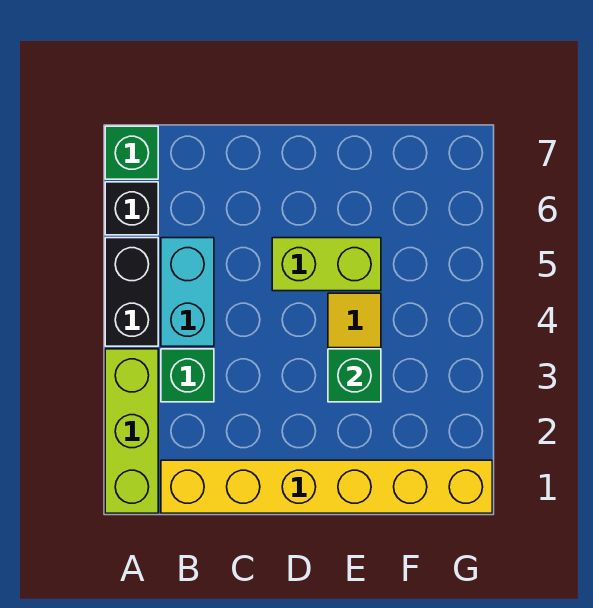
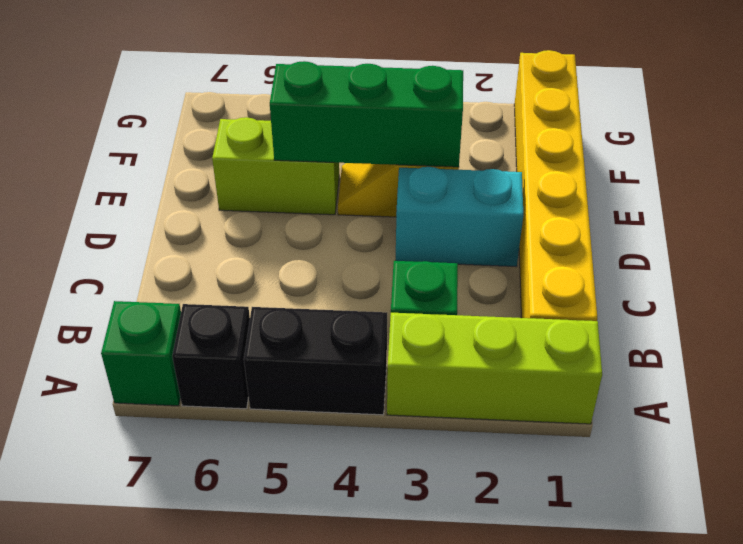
cyan 1x2 brick [161,238,214,346] -> cyan 1x2 brick moved to [396,167,523,267]
lime 1x2 brick [272,238,381,291] -> lime 1x2 brick turned to [212,117,339,215]
green 1x1 brick [328,349,381,402] -> green 1x3 brick [270,61,463,167]

